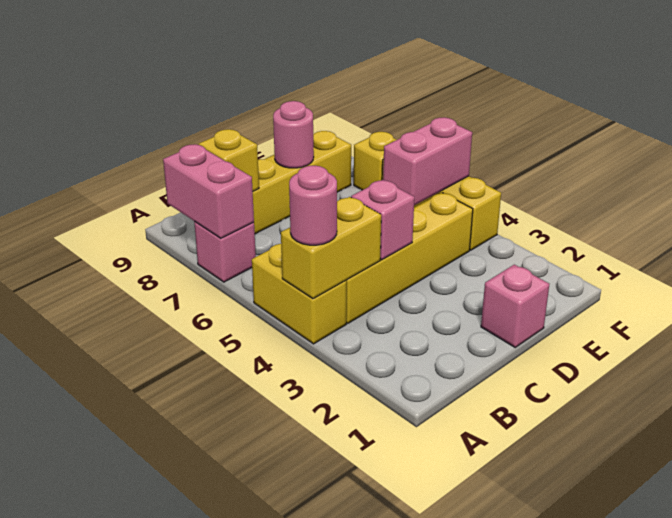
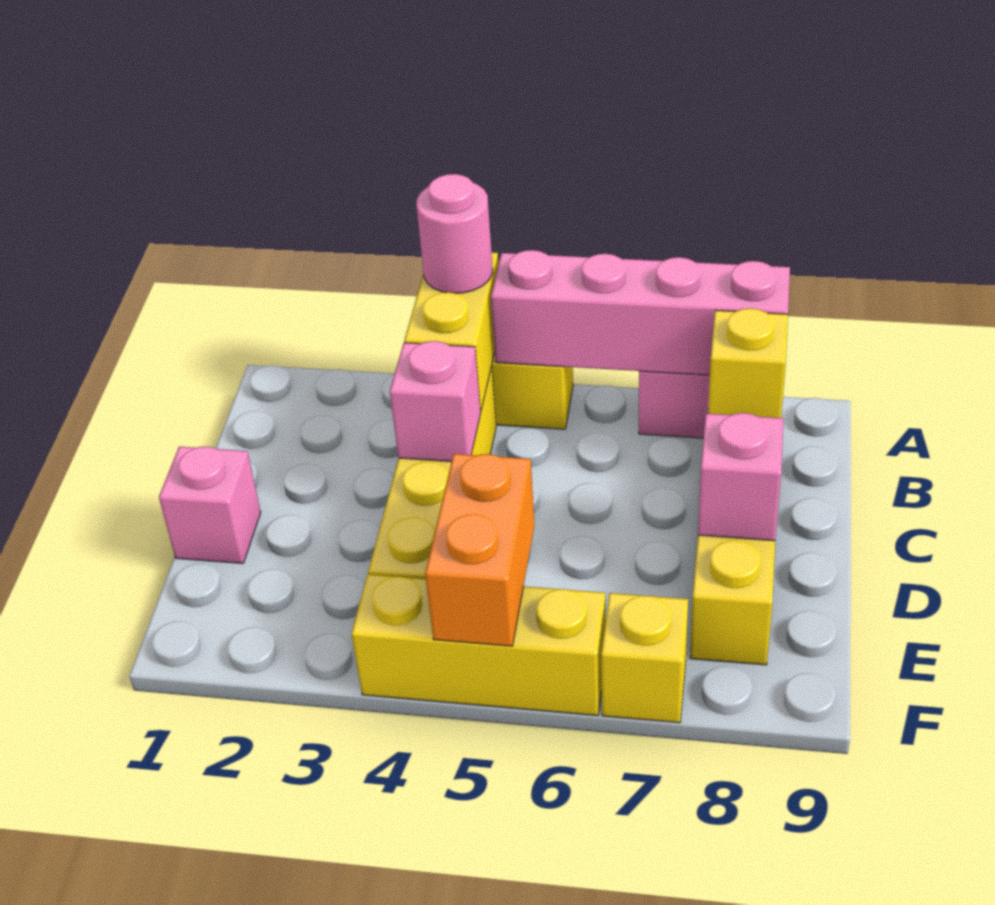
pink 1x2 brick [163,144,254,238] -> pink 1x4 brick [491,250,790,375]
pink 1x1 round brick [273,101,314,168] -> pink 1x1 brick [698,413,784,541]
pink 1x2 brick [383,117,472,205] -> orange 1x2 brick [425,454,534,646]

